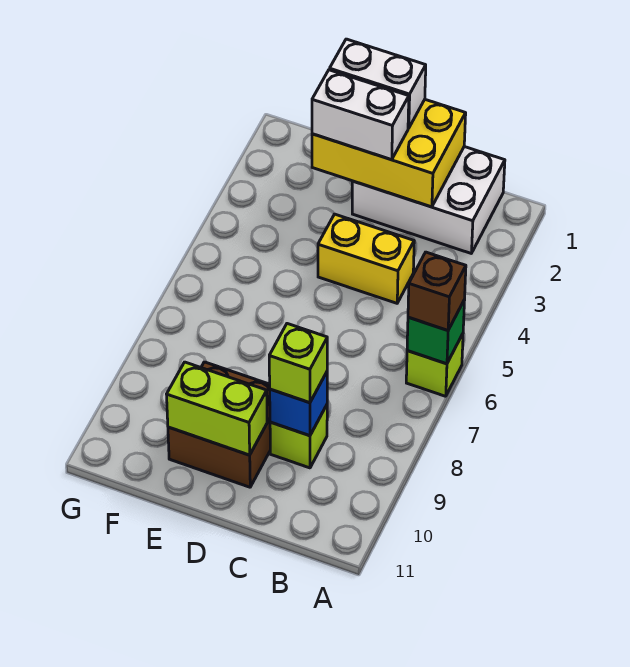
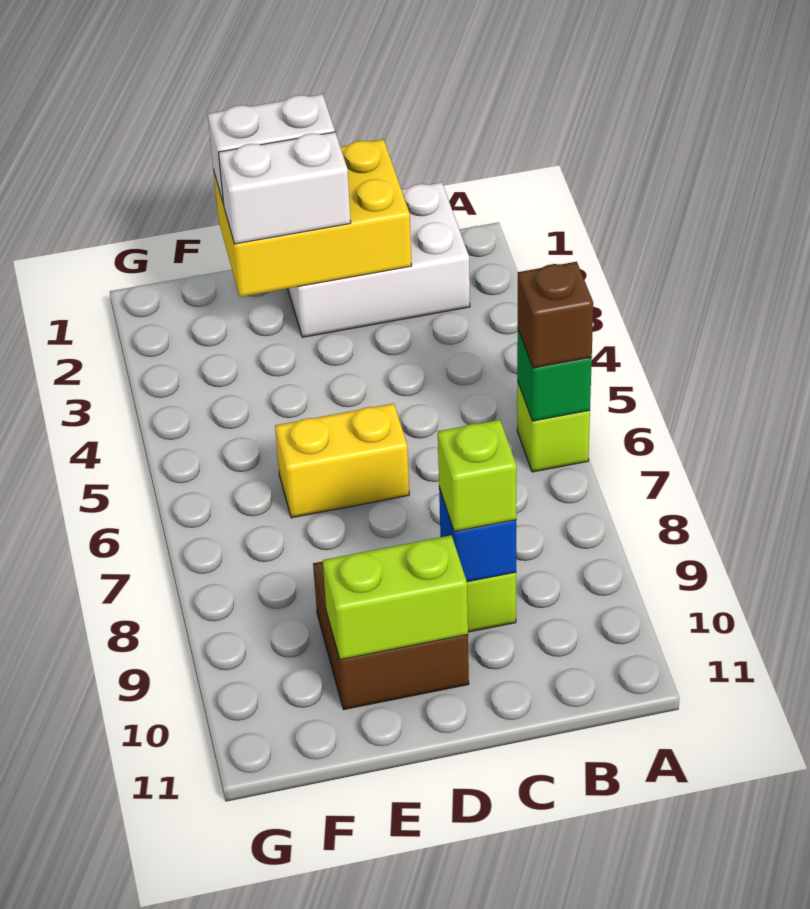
yellow 1x2 brick [318,214,414,303] -> yellow 1x2 brick moved to [275,403,409,518]

